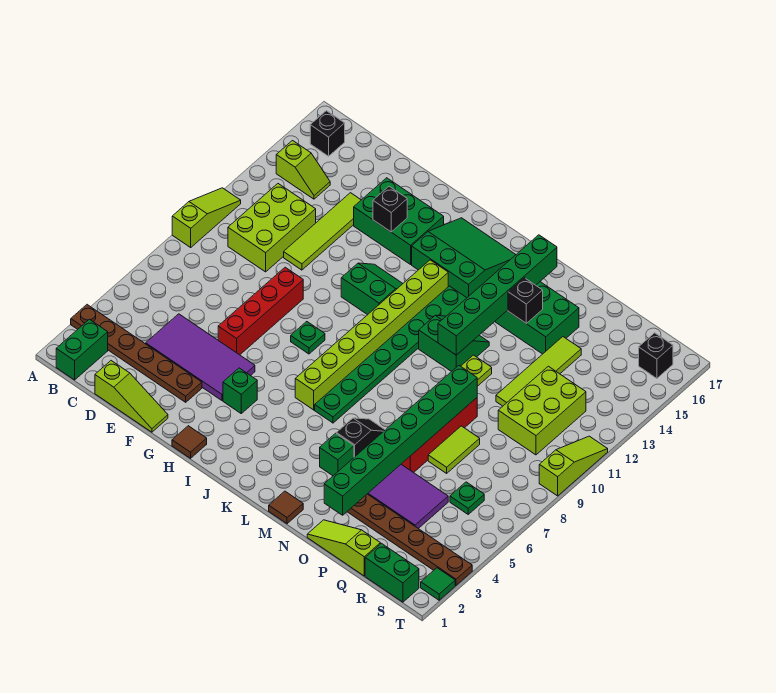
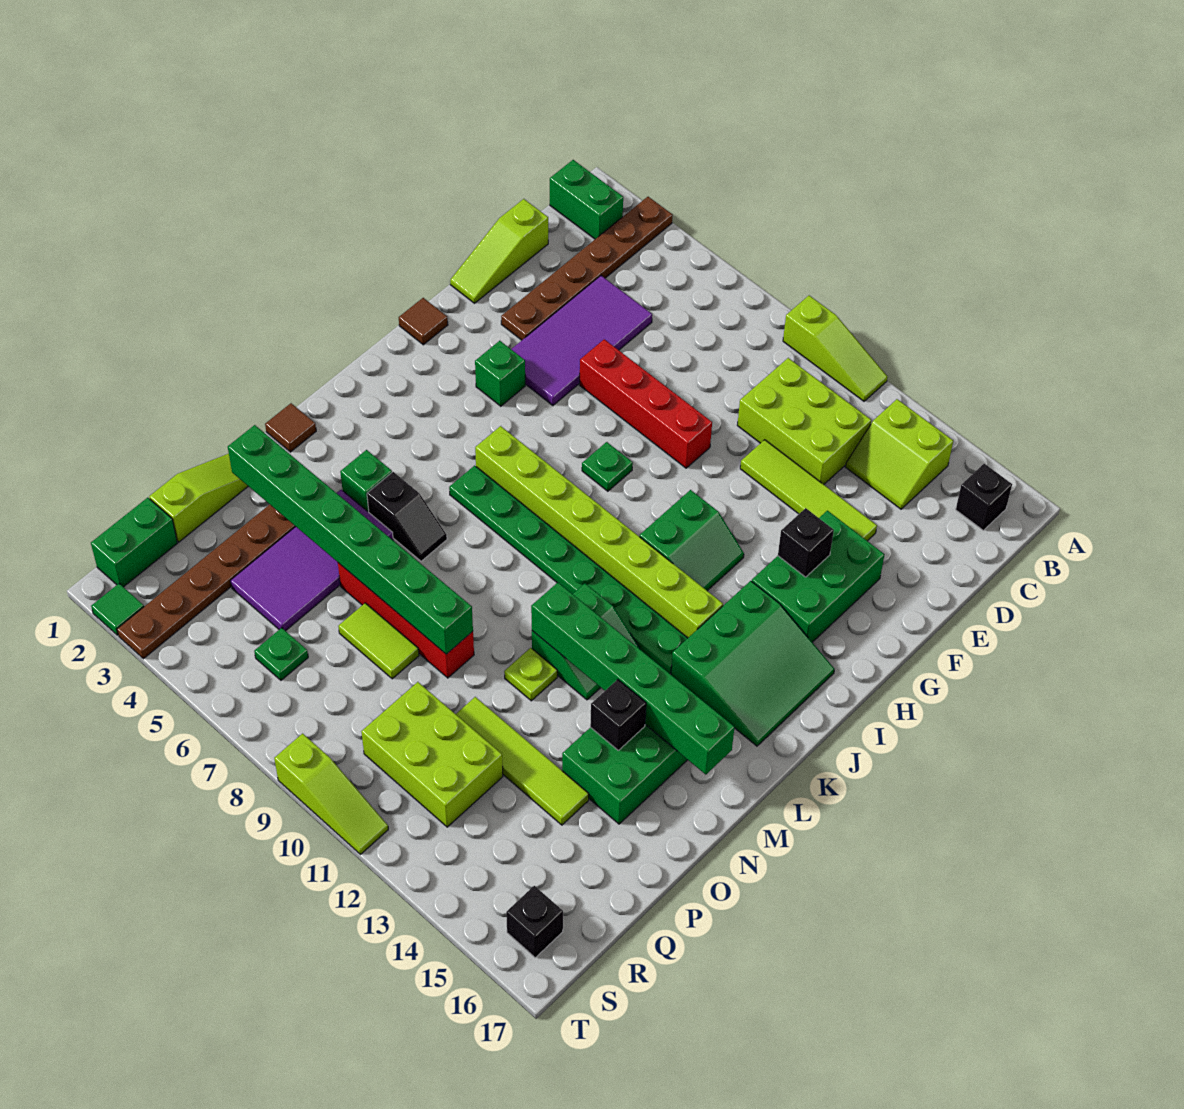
lime 1x2 slope [276,141,330,199] -> lime 2x2 slope [846,399,953,509]

